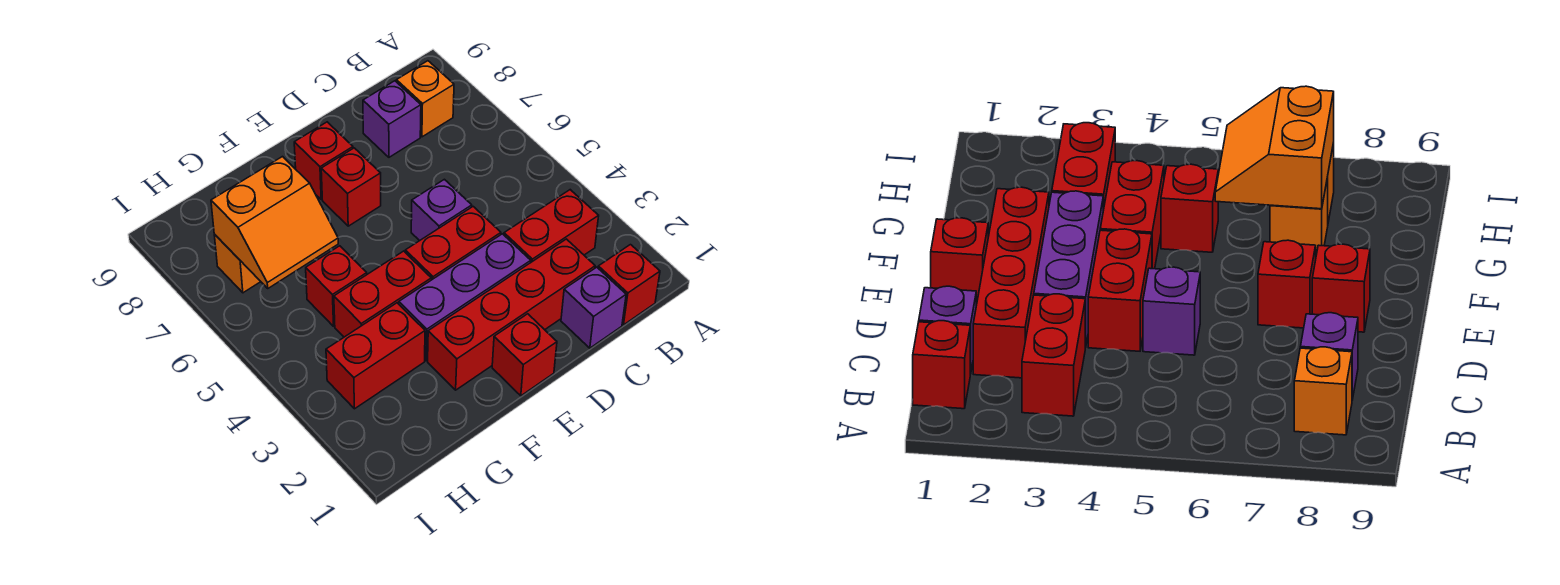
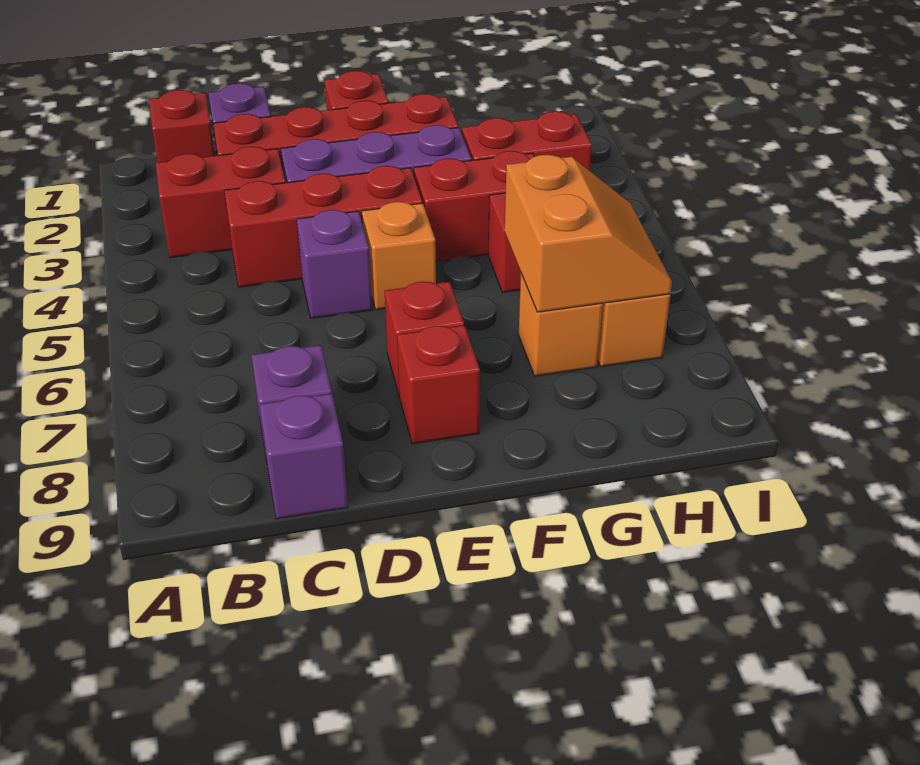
orange 1x1 brick [396,61,454,137] -> orange 1x1 brick moved to [362,202,436,310]
none -> purple 1x1 brick [260,394,348,519]
red 1x2 brick [405,207,501,280] -> red 1x3 brick [224,166,422,287]
orange 2x2 slope [211,157,338,288] -> orange 2x2 slope turned to [505,155,672,312]

